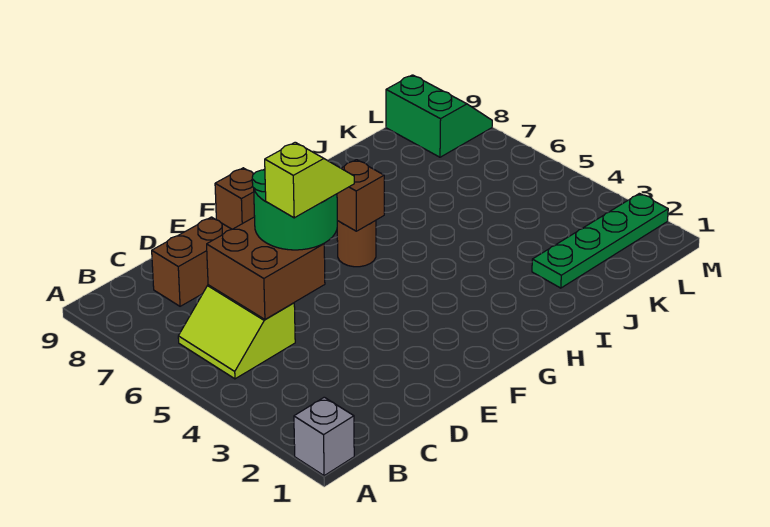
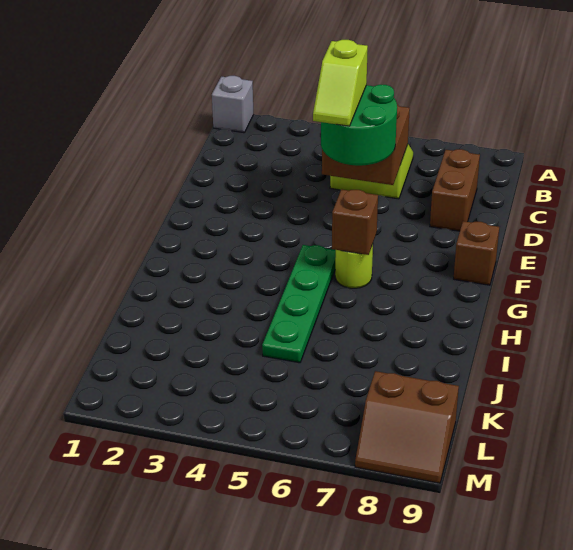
brown 1x1 round brick [337,220,376,267] -> lime 1x1 round brick [335,244,373,288]
green 1x4 plate [532,193,668,288] -> green 1x4 plate moved to [262,245,336,363]
green 2x2 slope [386,75,492,157] -> brown 2x2 slope [355,371,459,483]

